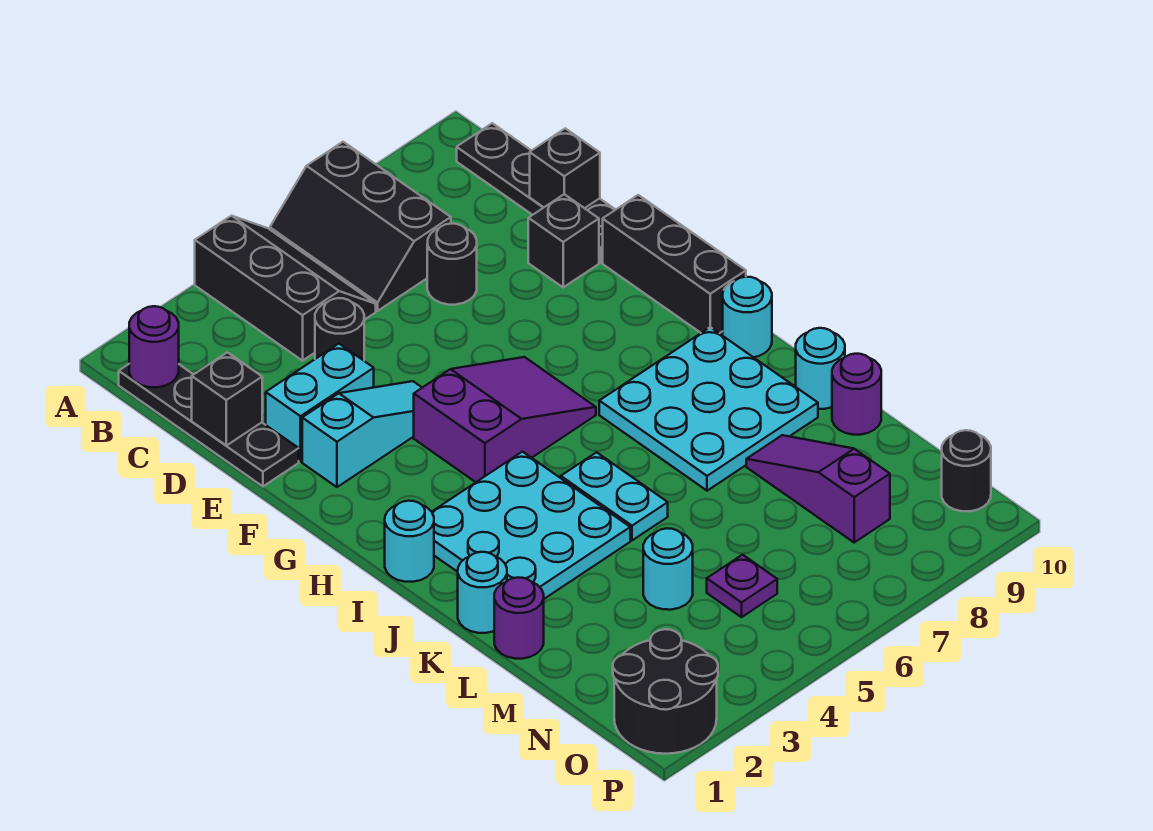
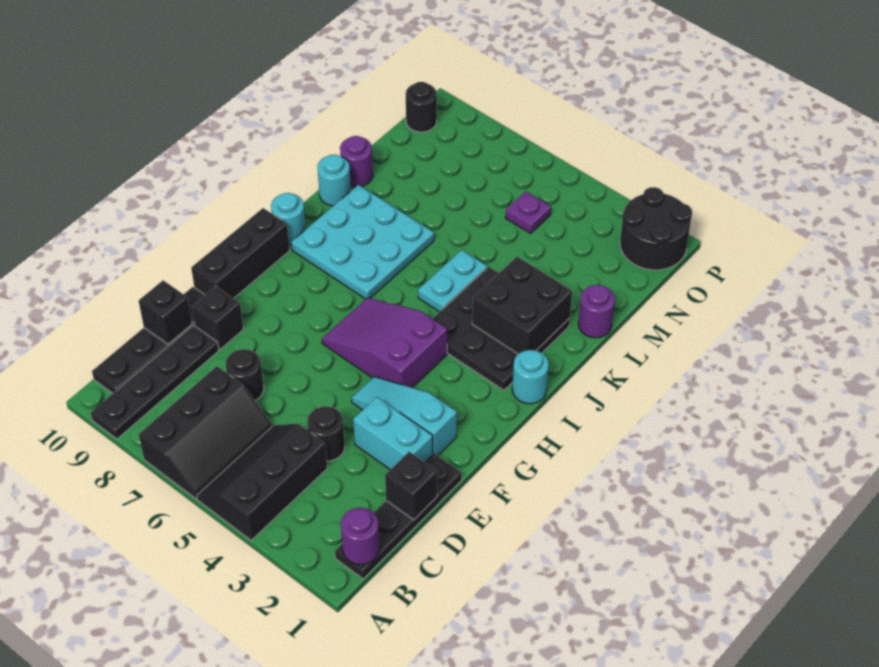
none -> black 1x4 plate [91,325,219,439]
cyan 3x3 plate [432,452,630,599] -> black 3x3 plate [433,267,570,390]
none -> black 2x2 brick [472,257,572,354]
cyan 1x1 round brick [458,552,507,633] -> none
purple 1x3 slope [746,435,890,542] -> none
cyan 1x1 round brick [643,528,693,610] -> none

